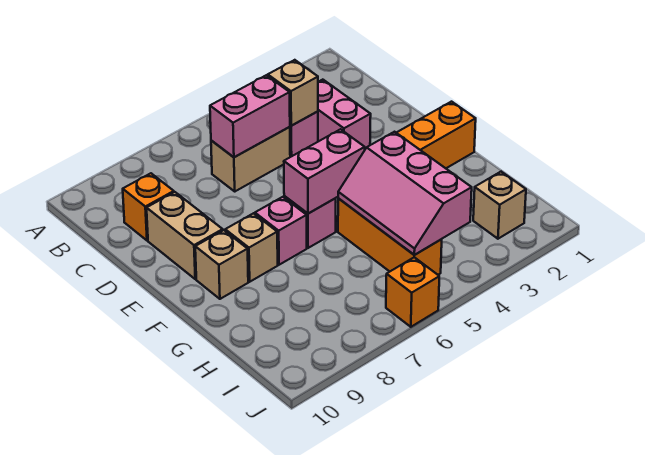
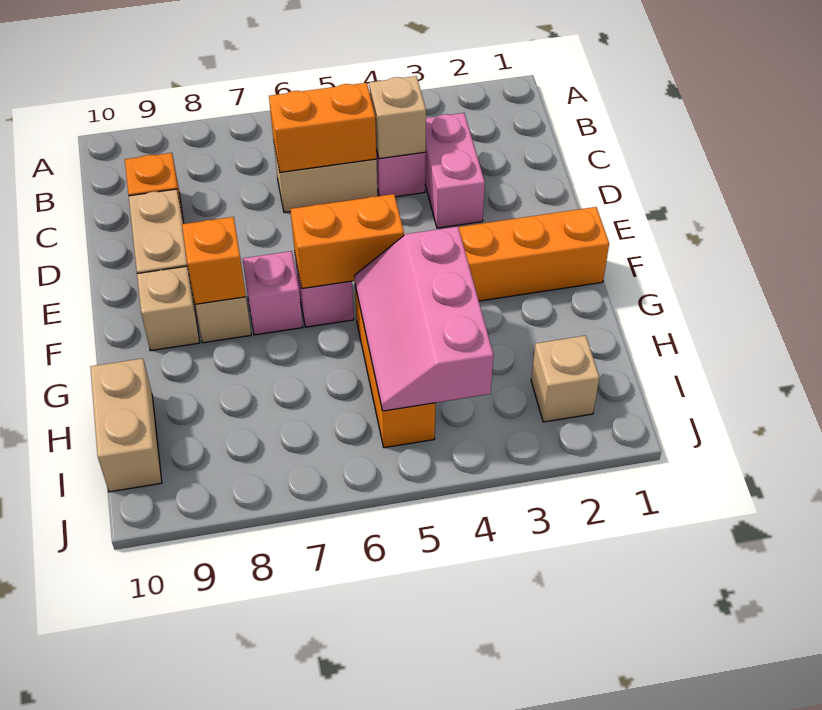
pink 1x2 brick [210,75,290,157] -> orange 1x2 brick [269,83,376,172]
pink 1x2 brick [284,129,365,214] -> orange 1x2 brick [290,194,404,289]
none -> tan 1x2 brick [90,358,162,492]
orange 1x1 brick [386,257,439,327] -> orange 1x1 brick moved to [182,217,246,304]

